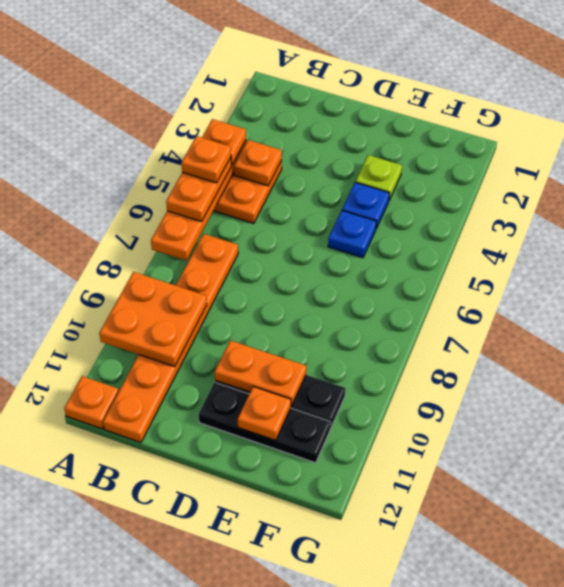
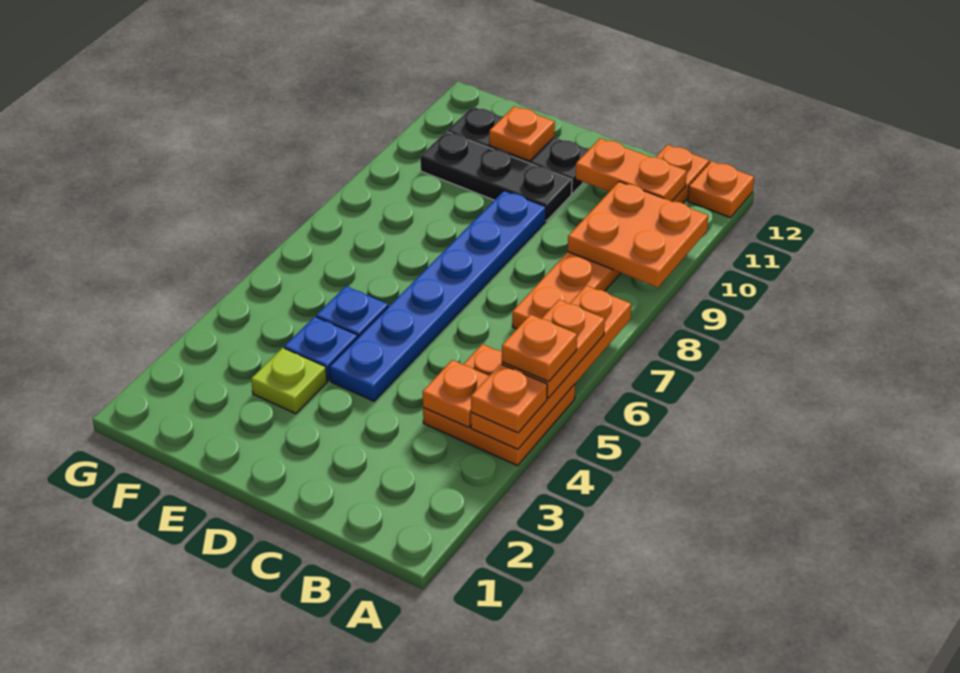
none -> blue 1x6 plate [330,191,546,401]
orange 1x2 plate [215,340,306,406] -> orange 1x2 plate moved to [575,138,687,201]

